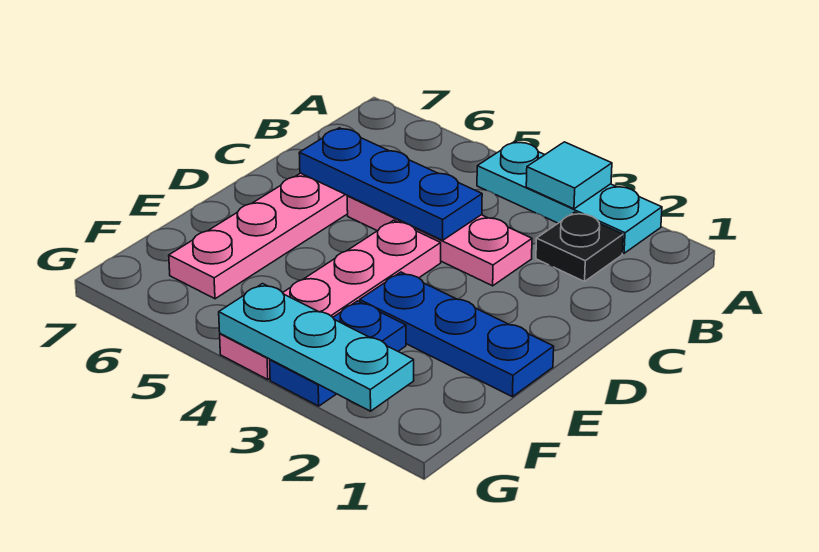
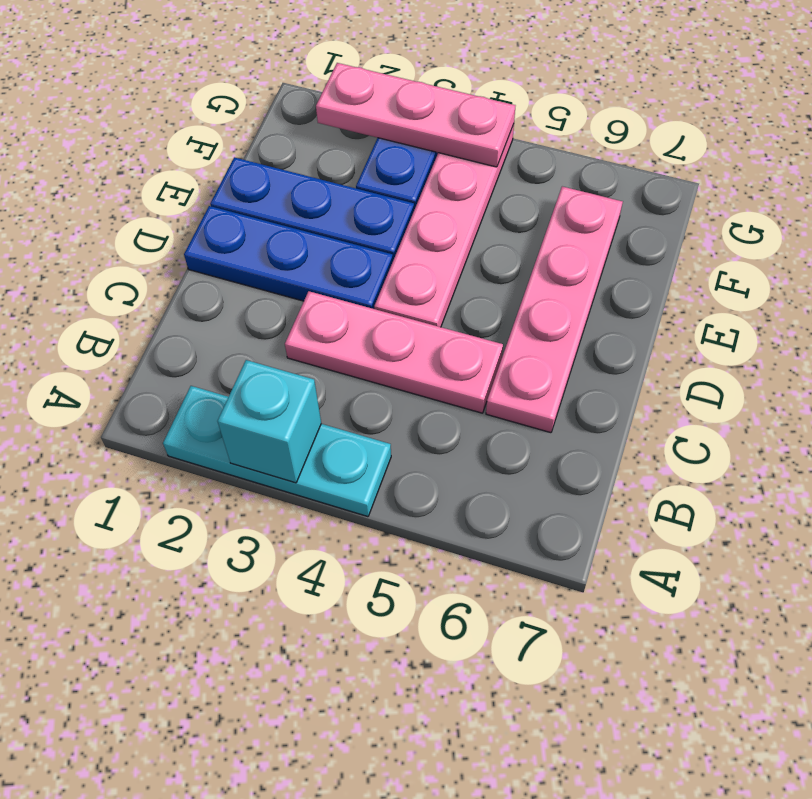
cyan 1x1 tile [526,142,612,209] -> cyan 1x1 brick [217,360,321,483]
black 1x1 plate [536,212,623,282] -> none
blue 1x3 plate [299,128,482,240] -> blue 1x3 plate moved to [184,206,393,309]
cyan 1x3 plate [219,284,414,411] -> pink 1x3 plate [316,63,515,167]

